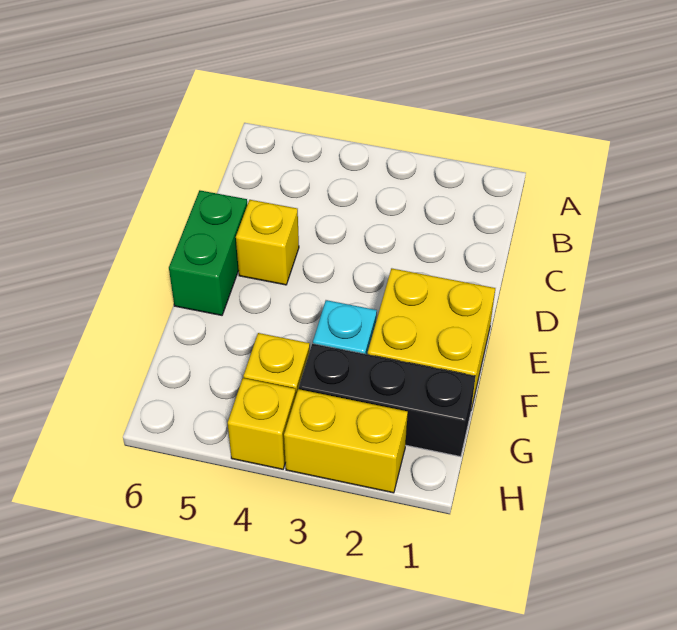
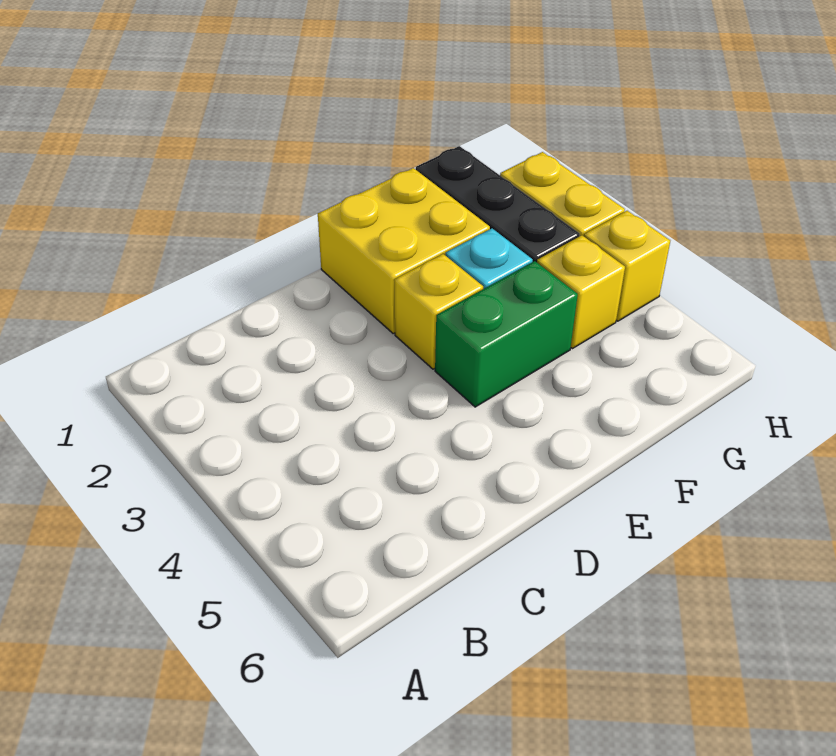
yellow 1x1 brick [236,200,299,285] -> yellow 1x1 brick moved to [394,254,483,369]
green 1x2 brick [169,190,247,315] -> green 1x2 brick moved to [435,261,578,407]

